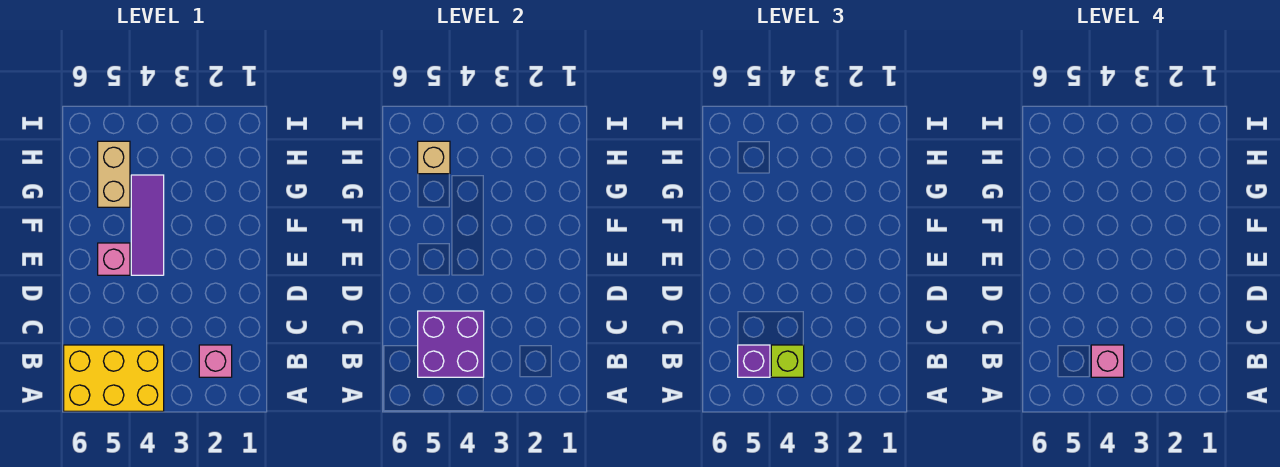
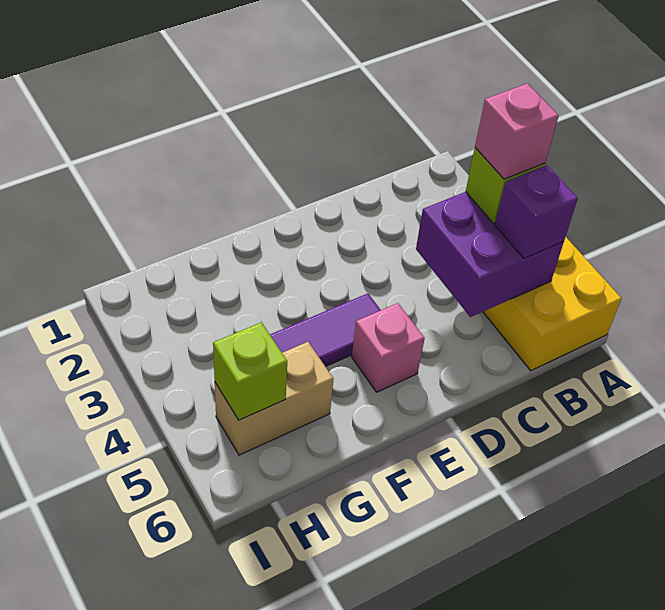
pink 1x1 brick [199,345,232,377] -> none
tan 1x1 brick [418,141,450,174] -> lime 1x1 brick [213,322,287,420]

